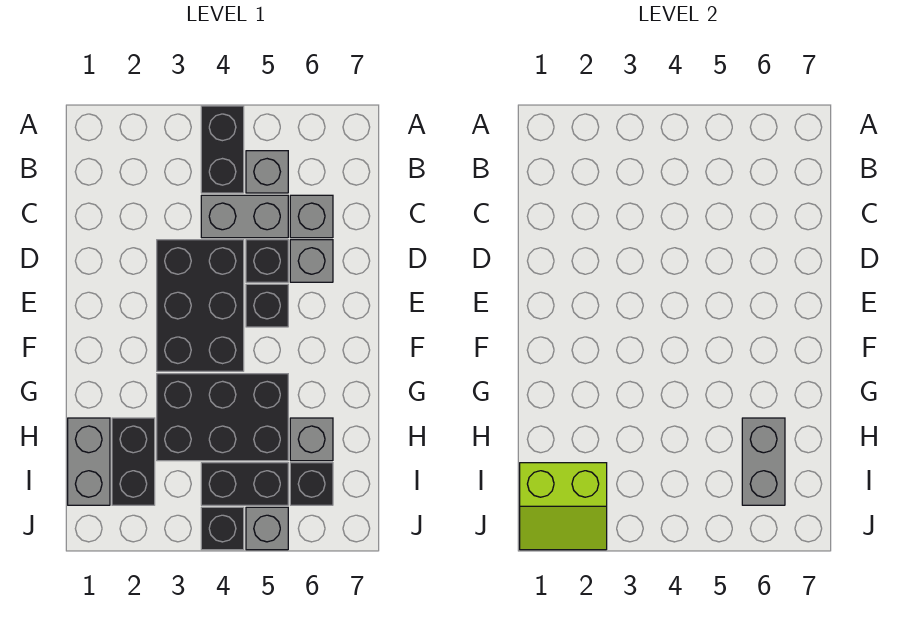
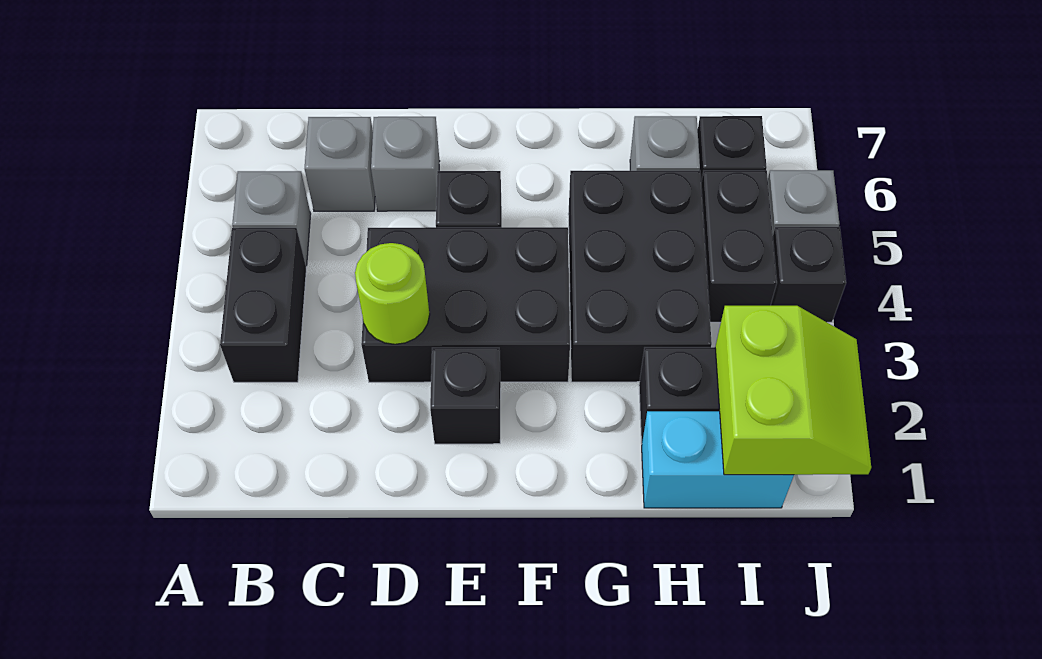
black 1x2 brick [201,106,244,193] -> black 1x2 brick turned to [220,228,306,382]
grey 1x2 brick [201,195,288,238] -> none
none -> lime 1x1 round brick [355,243,430,344]
black 1x1 brick [246,240,288,282] -> black 1x1 brick moved to [430,348,501,444]
grey 1x2 brick [68,418,110,505] -> cyan 1x2 brick [642,411,794,508]
grey 1x2 brick [742,418,785,505] -> none

